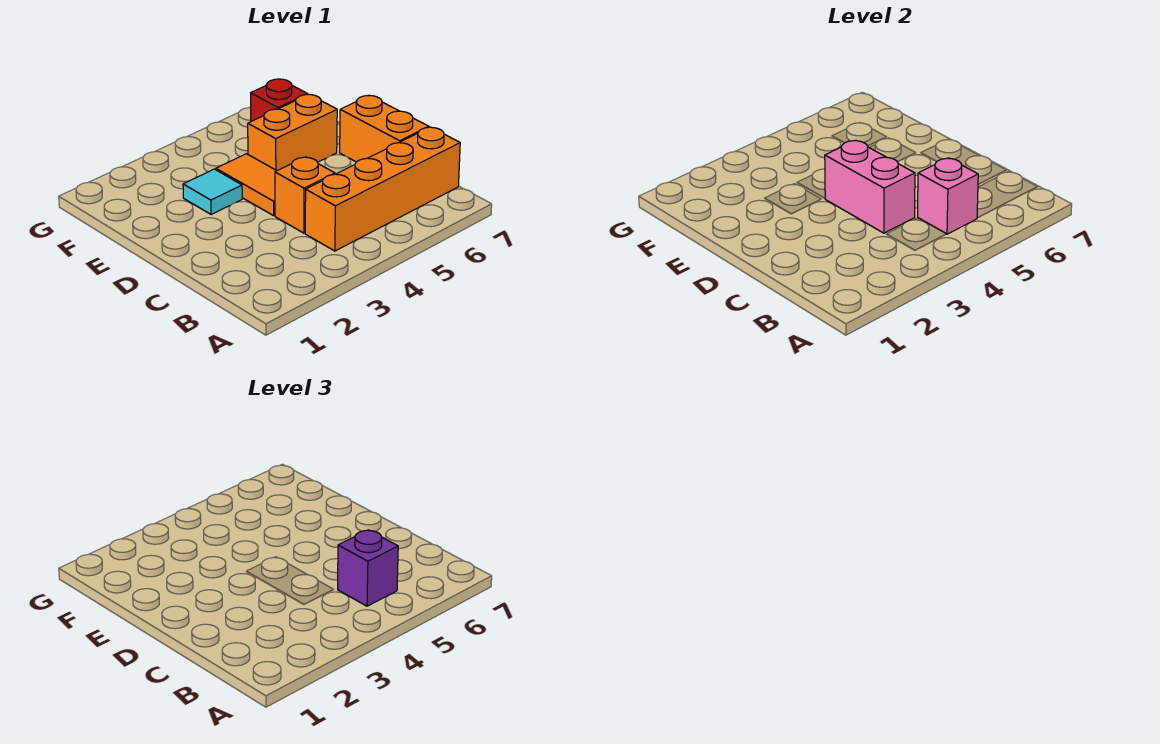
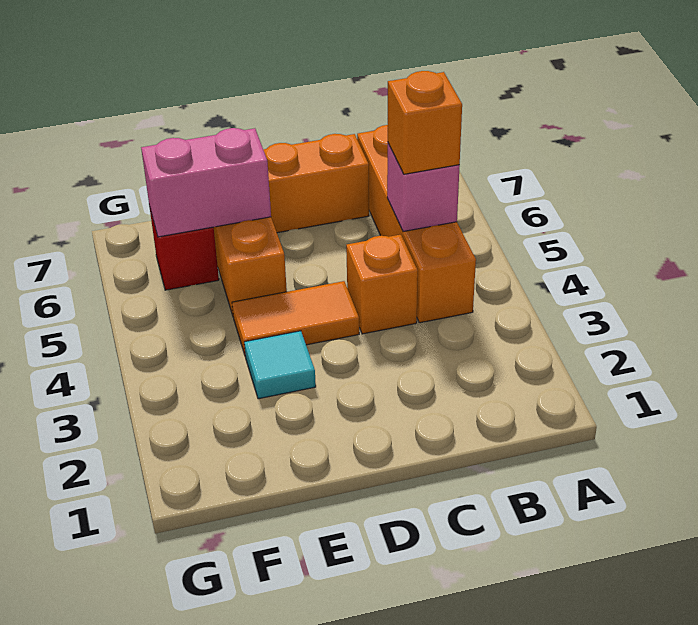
purple 1x1 brick [338,530,398,606] -> orange 1x1 brick [388,71,462,174]
pink 1x2 brick [825,140,915,233] -> pink 1x2 brick moved to [141,128,271,237]

